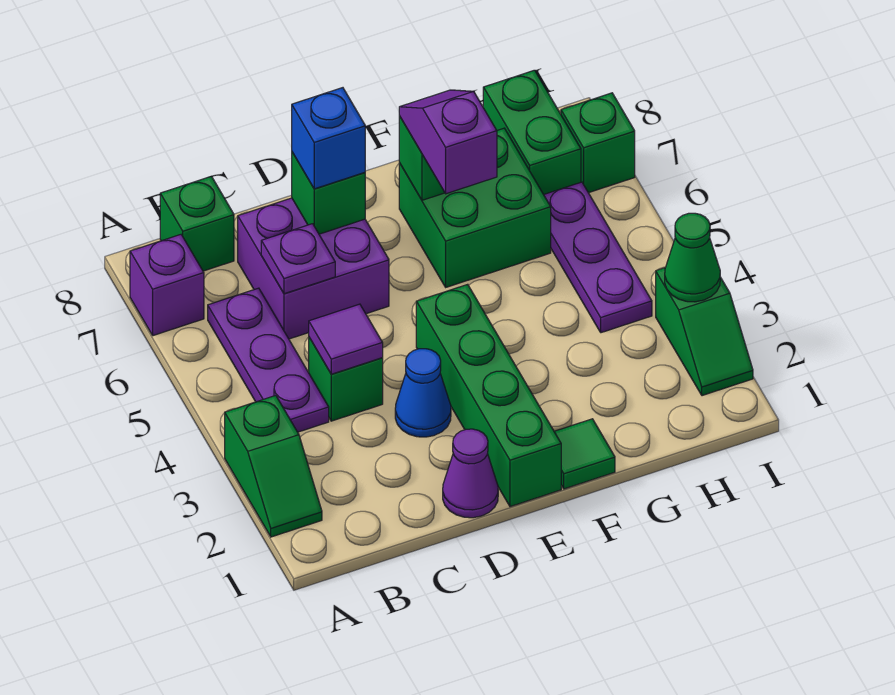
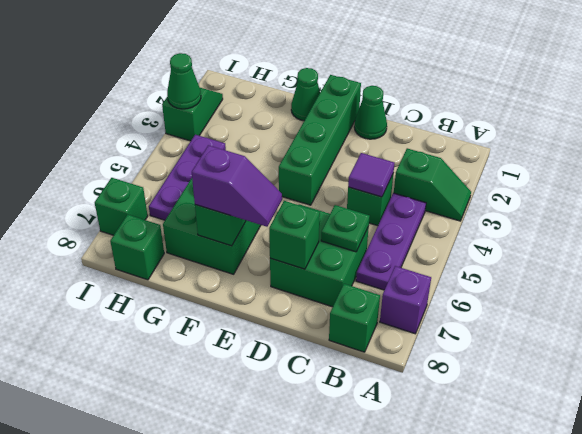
green 1x2 slope [225,395,322,537] -> green 1x2 slope turned to [394,148,471,221]
purple 2x2 brick [238,198,389,339] -> green 2x2 brick [270,204,369,307]
purple 1x1 plate [261,224,335,294] -> green 1x1 plate [321,205,370,252]
purple 1x1 cone [443,429,498,518] -> green 1x1 cone [354,86,387,139]
blue 1x1 cone [395,349,451,437] -> none
blue 1x1 brick [292,88,365,189] -> none
green 1x1 tile [554,419,615,489] -> green 1x1 cone [291,68,320,121]
purple 1x2 slope [399,90,497,194] -> purple 1x2 slope turned to [192,145,282,227]
green 1x2 brick [483,70,581,194] -> green 1x1 brick [110,215,164,280]

